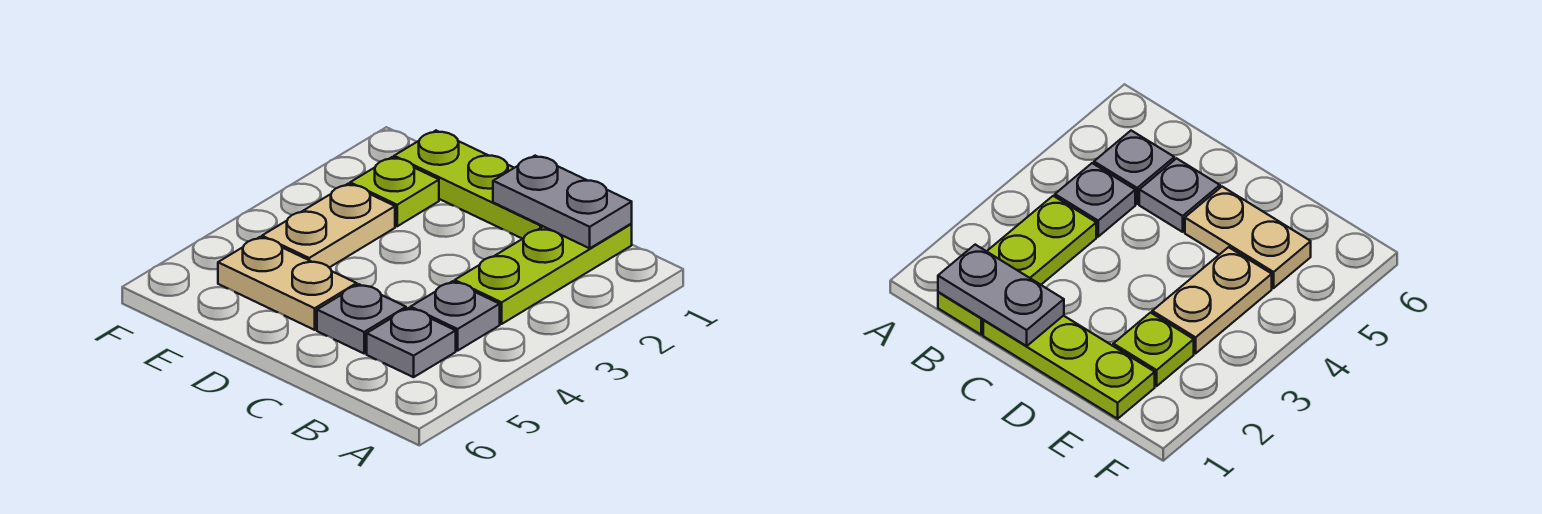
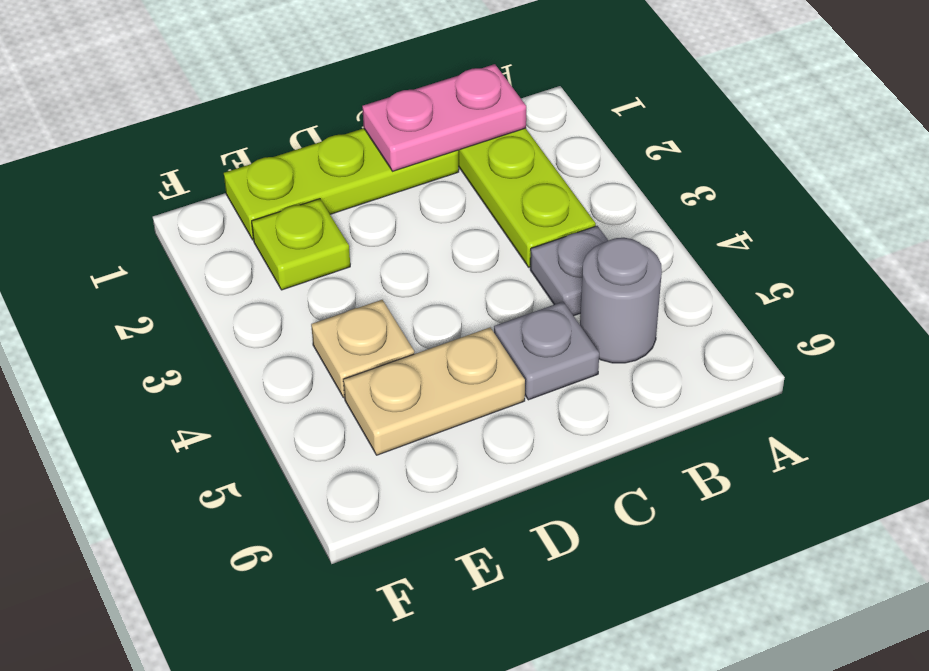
grey 1x2 plate [493,156,632,248] -> pink 1x2 plate [362,64,526,171]
grey 1x1 plate [367,308,456,377] -> grey 1x1 round brick [580,238,662,363]
tan 1x2 plate [262,184,395,268] -> tan 1x1 plate [311,300,414,398]

